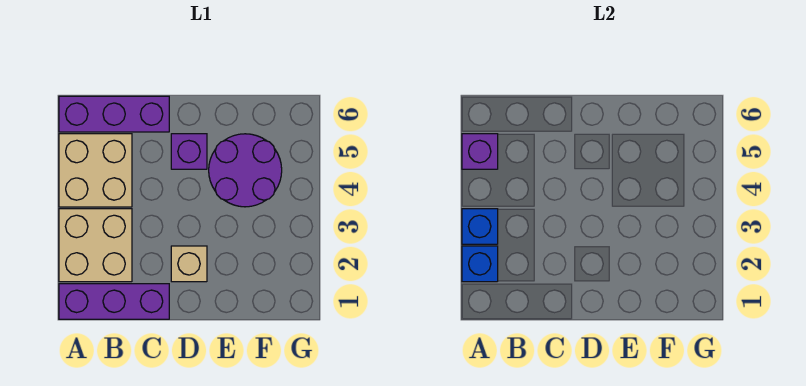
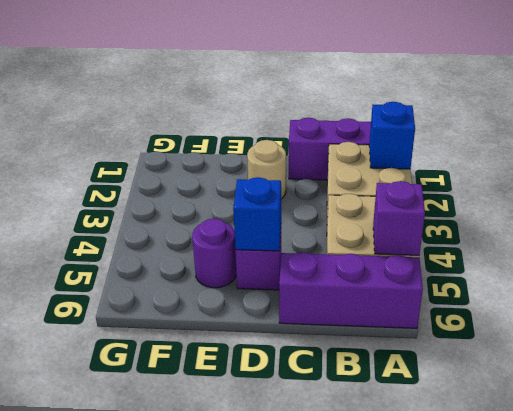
blue 1x1 brick [462,209,498,244] -> blue 1x1 brick moved to [233,177,281,251]
tan 1x1 brick [171,246,207,282] -> tan 1x1 round brick [247,140,286,199]
purple 2x2 round brick [209,134,282,207] -> purple 1x1 round brick [192,218,236,288]

